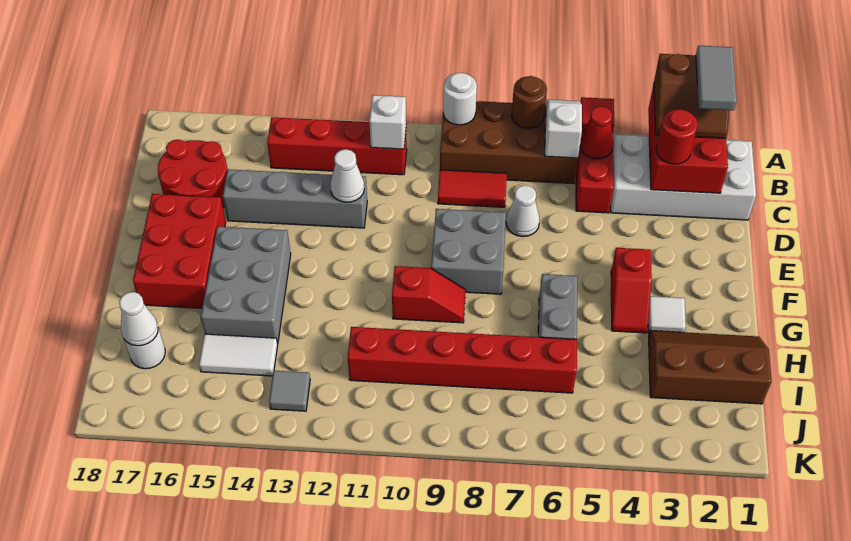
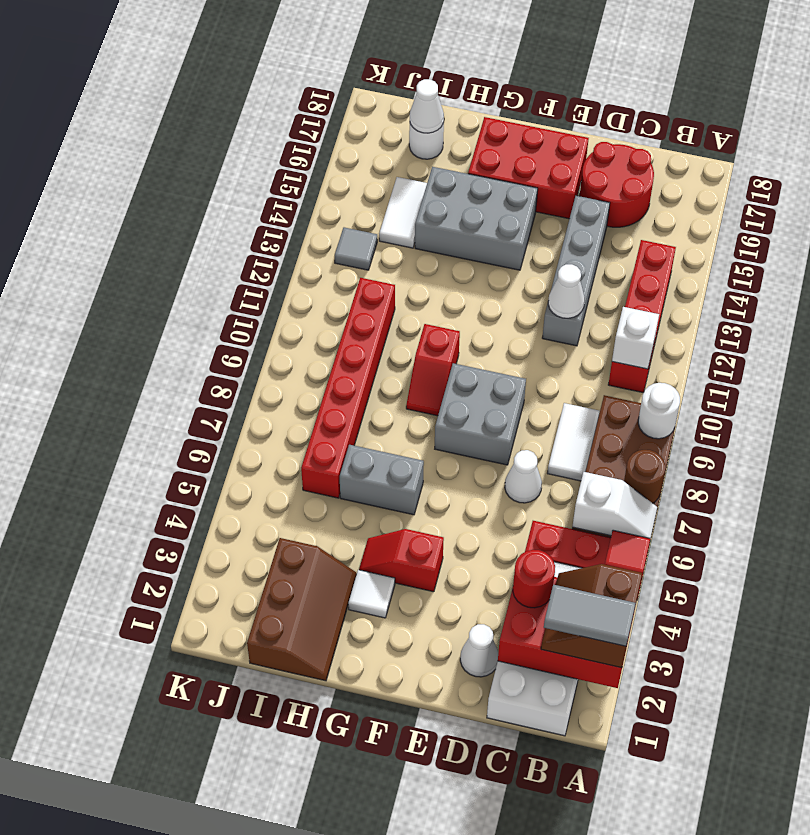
red 1x1 cone [580,106,614,159] -> none
red 1x2 tile [438,170,507,207] -> white 1x2 tile [547,403,600,481]
none -> white 1x1 cone [460,624,498,677]

